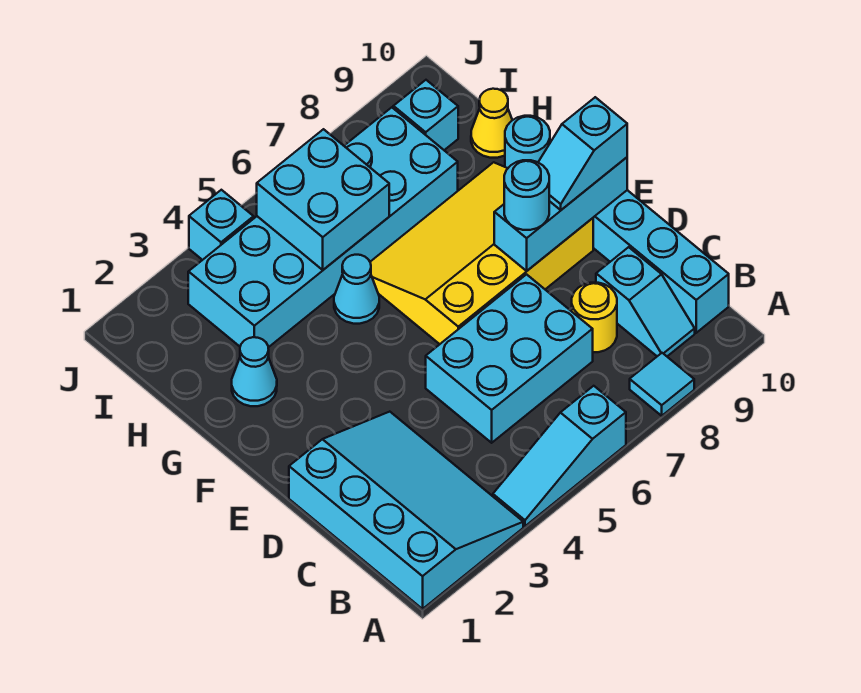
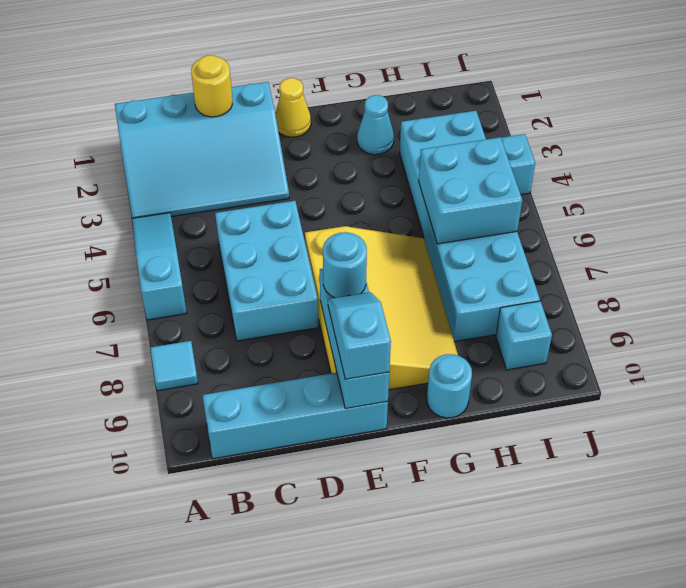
cyan 1x2 slope [596,247,695,356] -> none
yellow 1x1 round brick [572,283,617,352] -> yellow 1x1 round brick moved to [191,55,232,117]
cyan 1x1 cone [334,255,379,324] -> none
yellow 1x1 cone [471,89,512,158] -> yellow 1x1 cone moved to [275,78,311,137]

